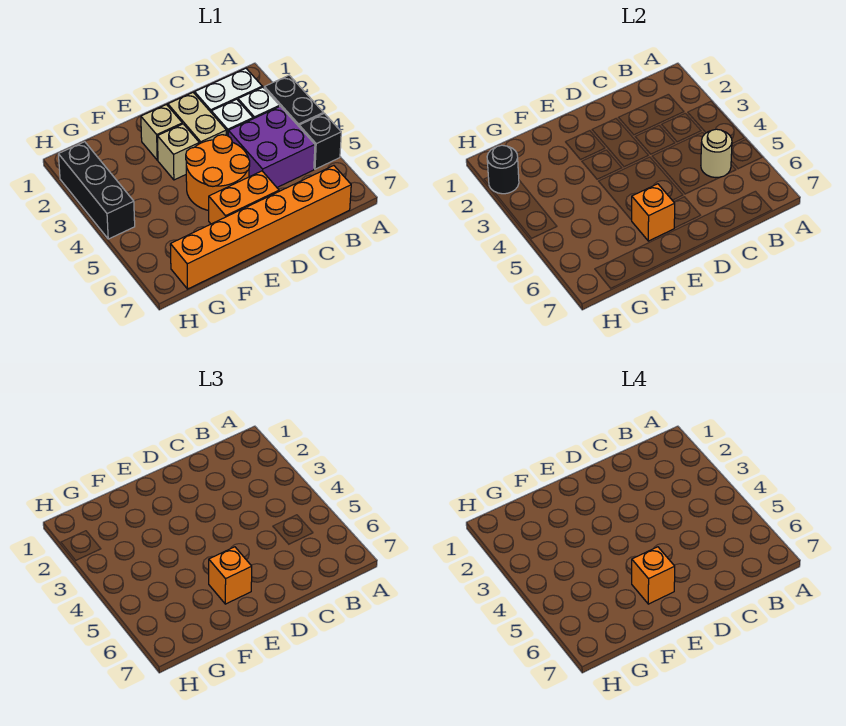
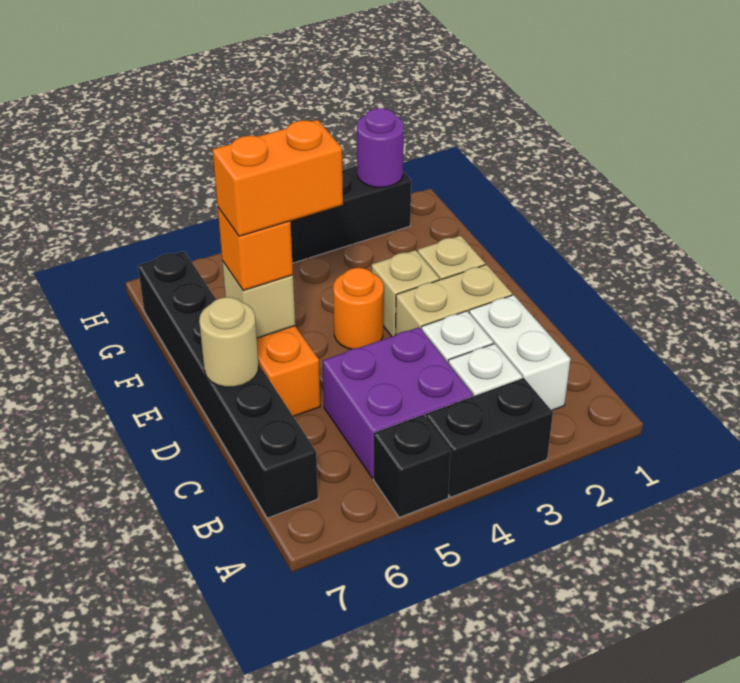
tan 1x1 round brick [701,129,732,178] -> tan 1x1 round brick moved to [199,297,259,387]
orange 1x6 brick [170,166,351,289] -> black 1x6 brick [138,251,318,518]
orange 2x2 round brick [186,135,250,211] -> orange 1x1 round brick [333,268,384,349]
orange 1x1 brick [632,184,675,241] -> tan 1x1 brick [222,261,295,338]
orange 1x1 brick [632,547,675,604] -> orange 1x2 brick [212,120,343,236]
black 1x1 round brick [487,145,519,194] -> purple 1x1 round brick [357,108,404,187]

